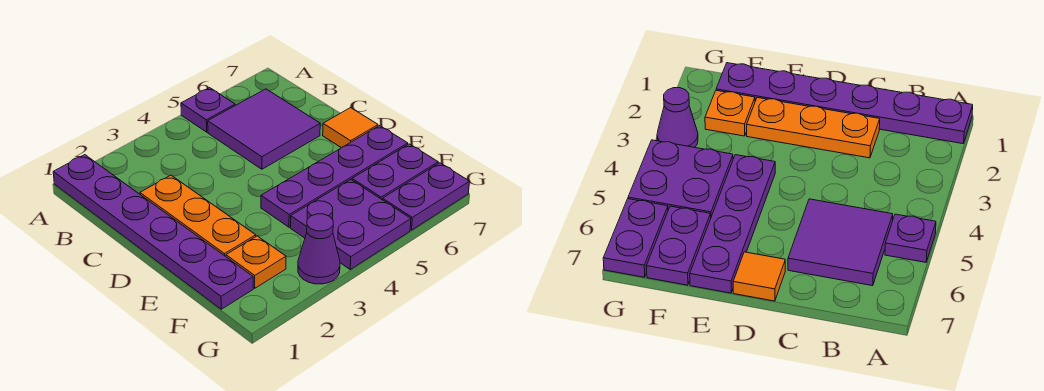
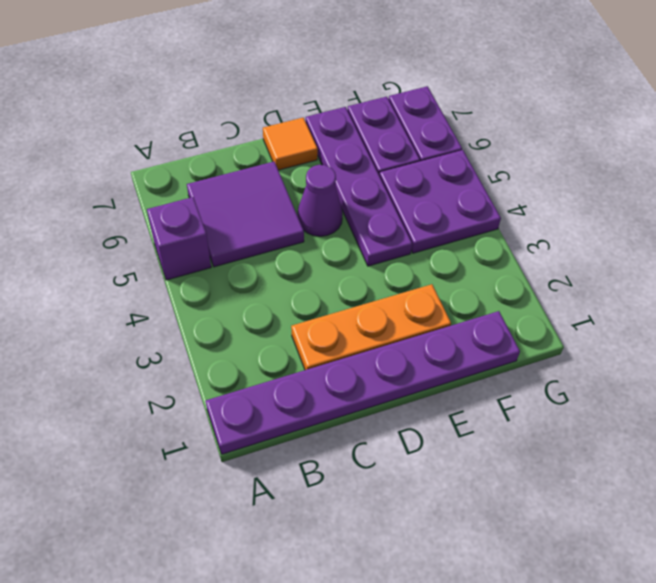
purple 1x1 plate [181,88,235,132] -> purple 1x1 brick [147,197,211,280]
orange 1x1 plate [226,236,286,288] -> none
purple 1x1 cone [298,214,340,284] -> purple 1x1 cone moved to [297,165,343,236]

